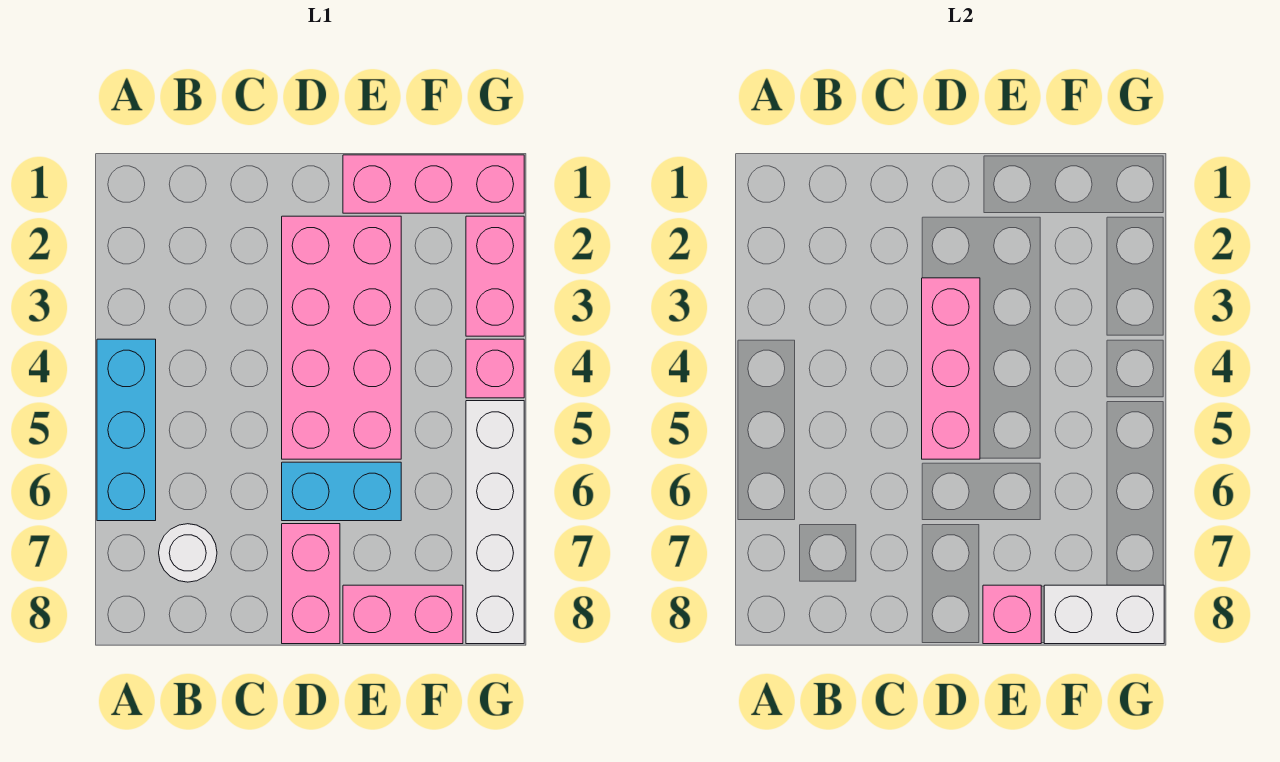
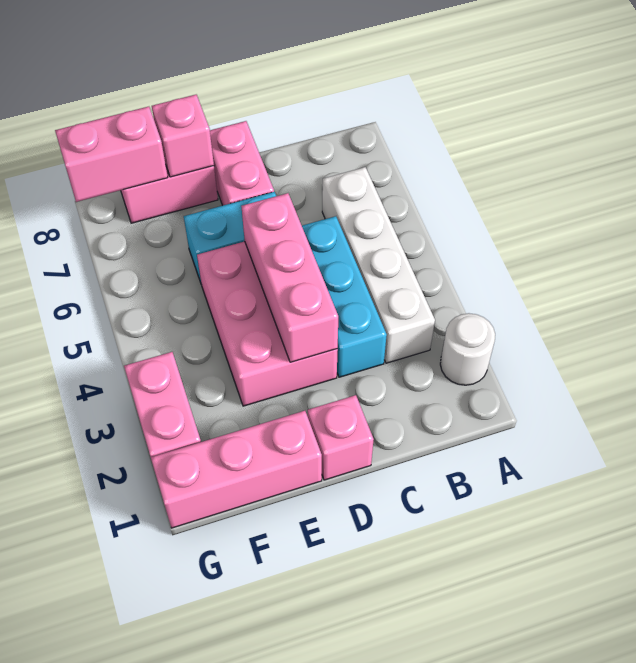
cyan 1x3 brick [97,339,156,521] -> cyan 1x3 brick moved to [302,216,387,377]
white 1x1 round brick [159,524,217,582] -> white 1x1 round brick moved to [440,313,495,385]
pink 2x4 brick [282,216,401,459] -> pink 2x3 brick [197,241,338,406]
white 1x2 brick [1044,585,1164,644] -> pink 1x2 brick [55,107,168,202]
pink 1x1 brick [466,339,524,398] -> pink 1x1 brick moved to [308,395,374,480]
white 1x4 brick [466,401,524,644] -> white 1x4 brick moved to [322,167,435,363]

